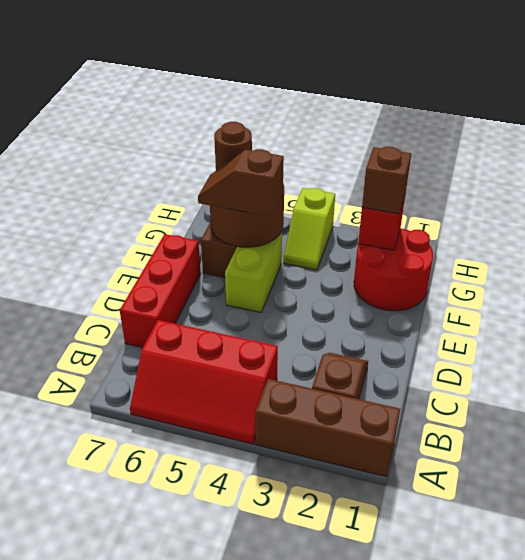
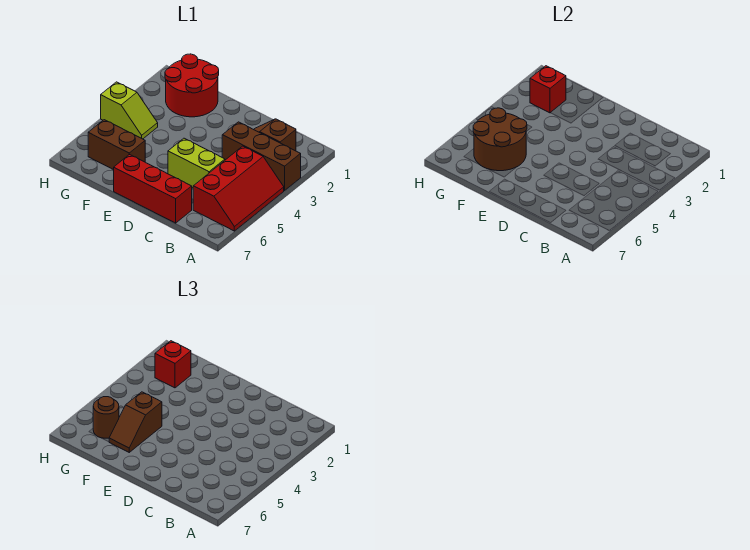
brown 1x3 brick [255,379,400,477] -> brown 1x3 brick turned to [222,122,301,191]
lime 1x2 brick [225,232,282,313] -> lime 1x2 brick moved to [168,138,225,188]
brown 1x1 brick [362,147,411,214] -> red 1x1 brick [155,341,191,388]

